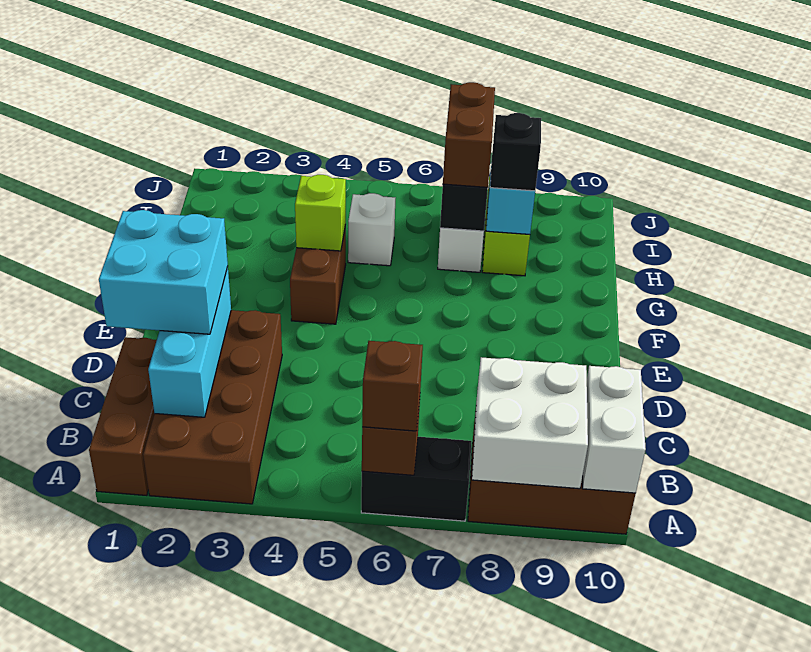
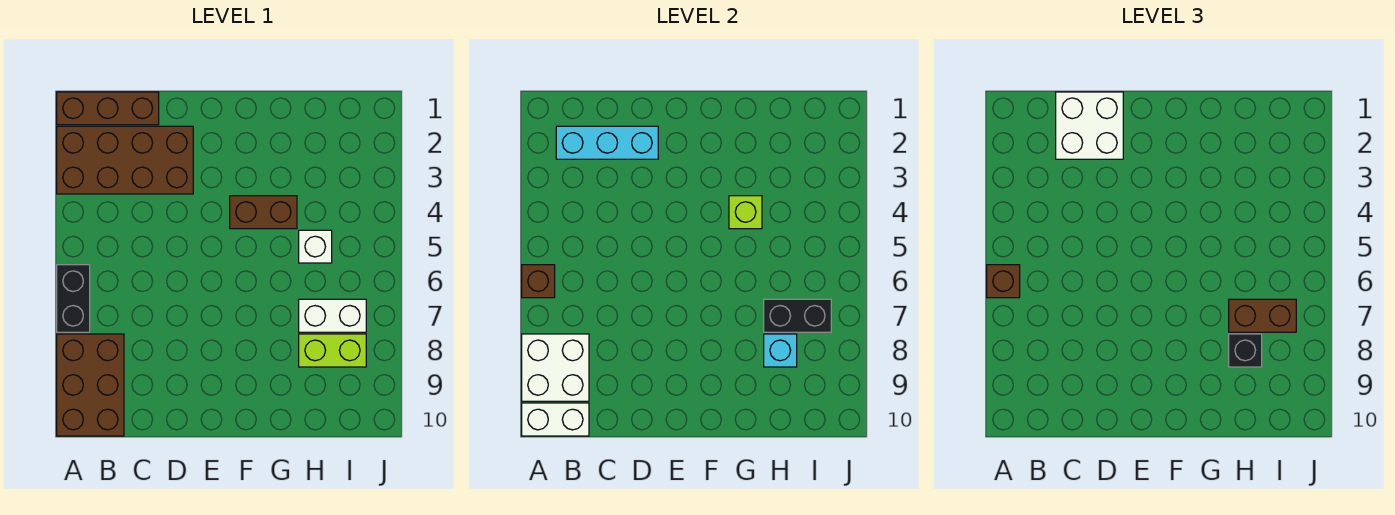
cyan 2x2 brick [99,210,228,334] -> white 2x2 brick [1056,92,1123,159]

